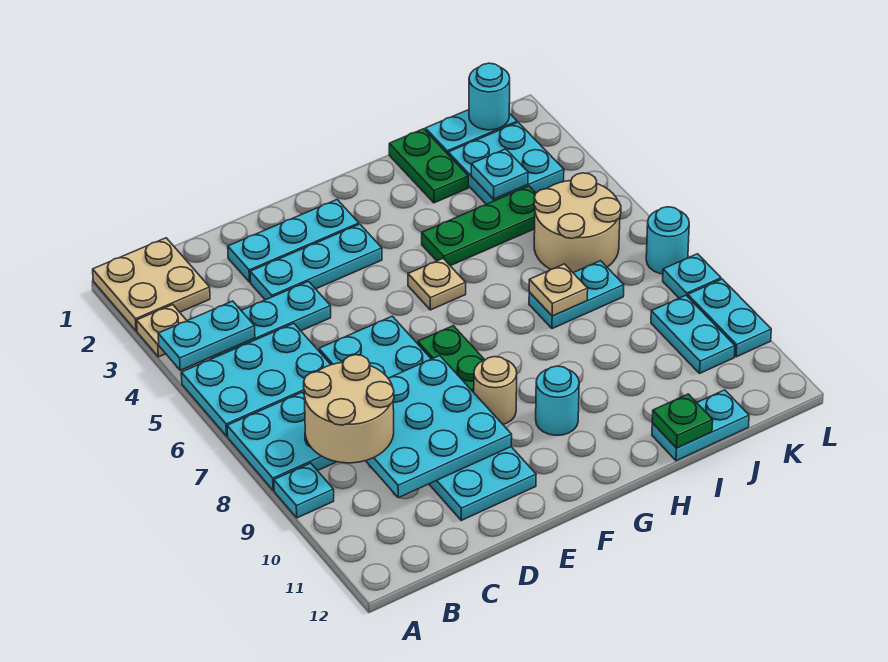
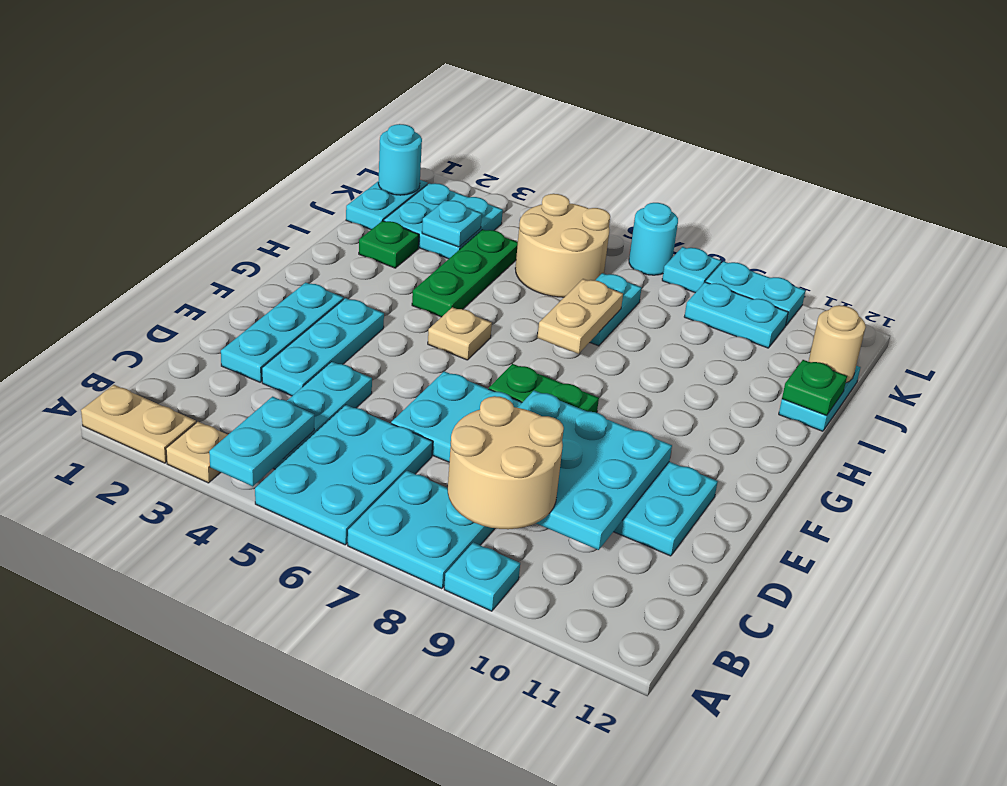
tan 2x2 plate [93,238,210,331] -> tan 1x2 plate [81,385,196,463]
tan 1x1 round brick [474,357,517,424] -> tan 1x1 round brick moved to [808,305,866,383]
cyan 1x1 round brick [536,366,579,435] -> none
green 1x2 plate [389,129,468,203] -> green 1x1 plate [359,221,419,268]
tan 1x1 plate [529,264,588,316] -> tan 1x2 plate [537,279,623,354]

